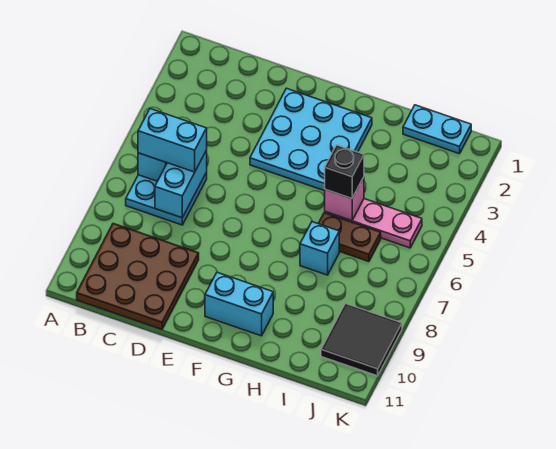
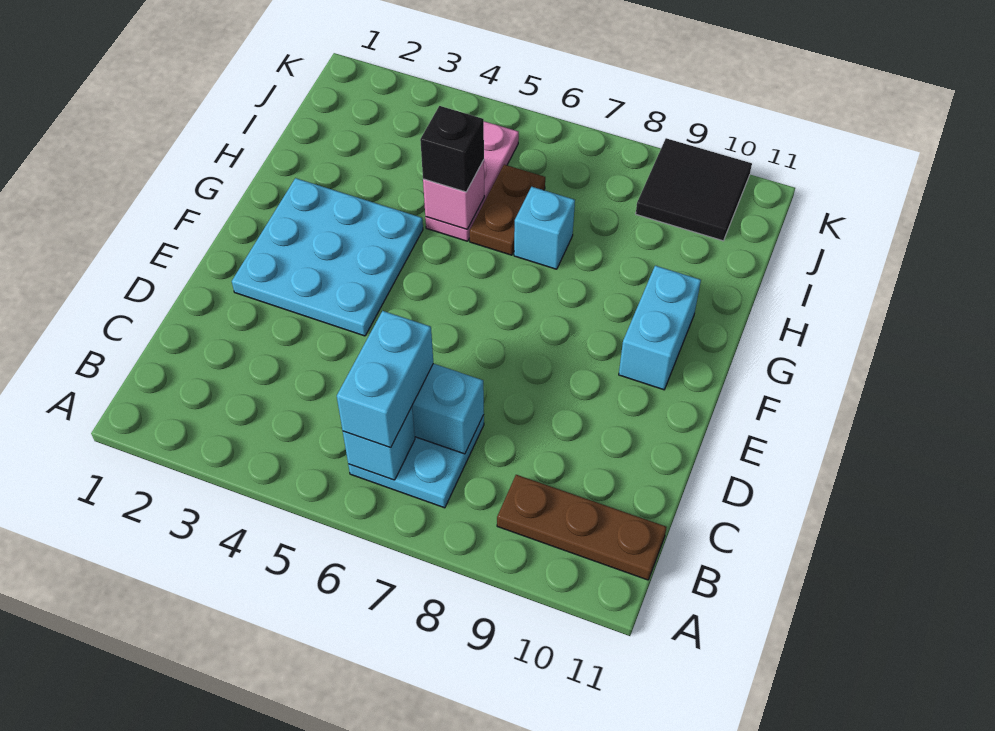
brown 3x3 plate [77,224,199,329] -> brown 1x3 plate [497,475,667,580]
cyan 1x2 plate [403,105,471,154] -> none

